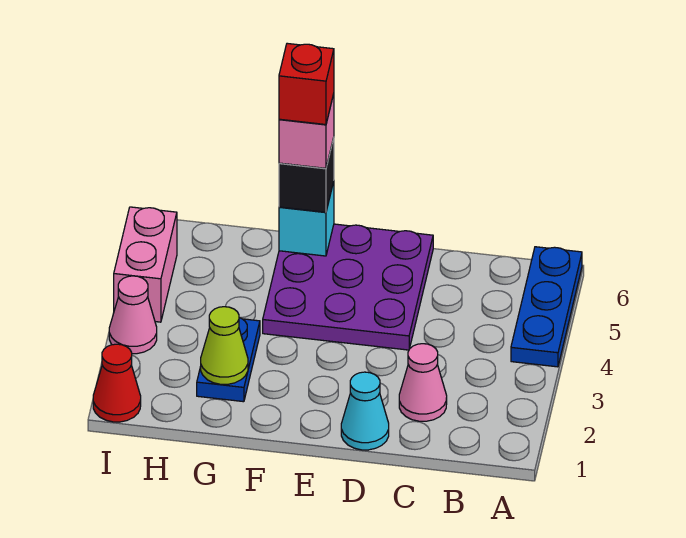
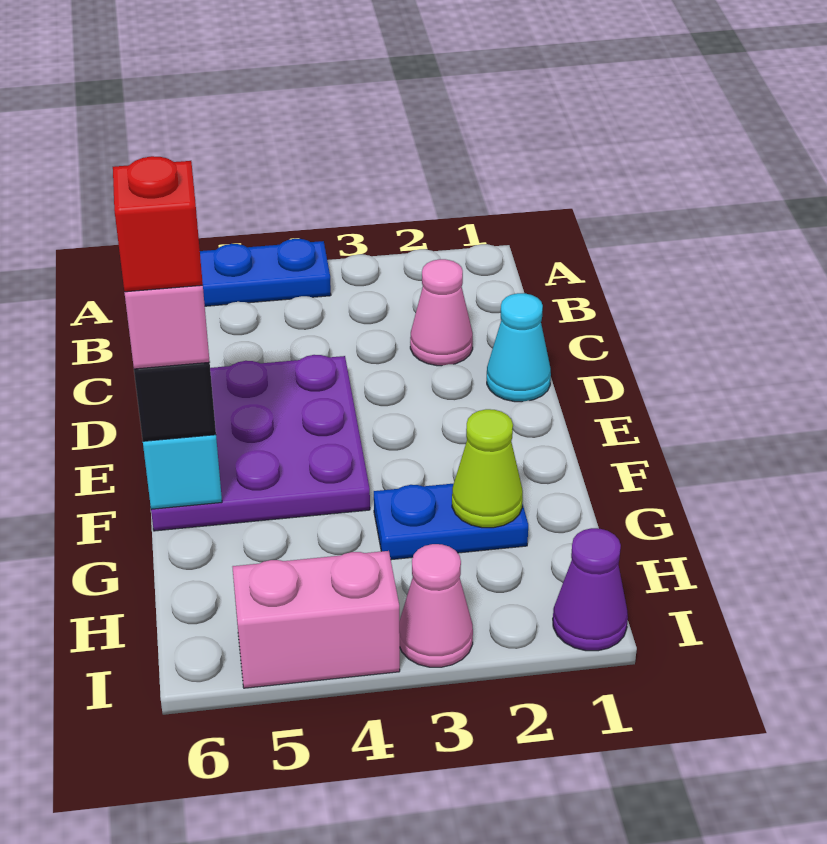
red 1x1 cone [93,344,141,422] -> purple 1x1 cone [553,528,628,651]

